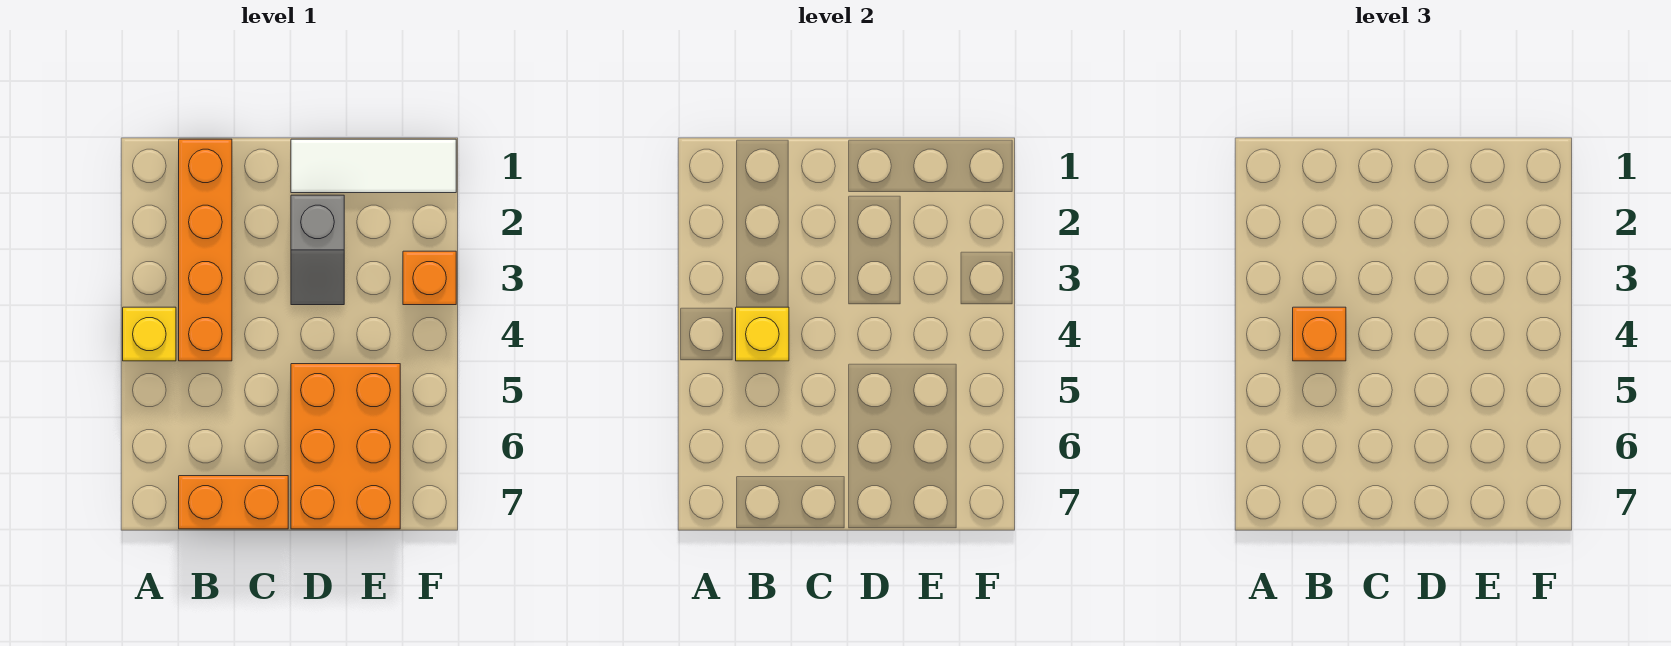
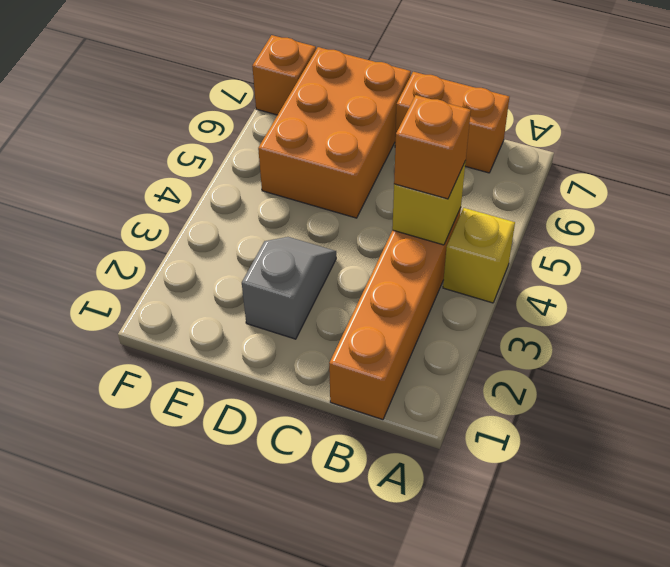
white 1x3 tile [291,139,456,193] -> none
orange 1x1 brick [403,251,456,305] -> orange 1x1 brick moved to [252,35,316,115]

